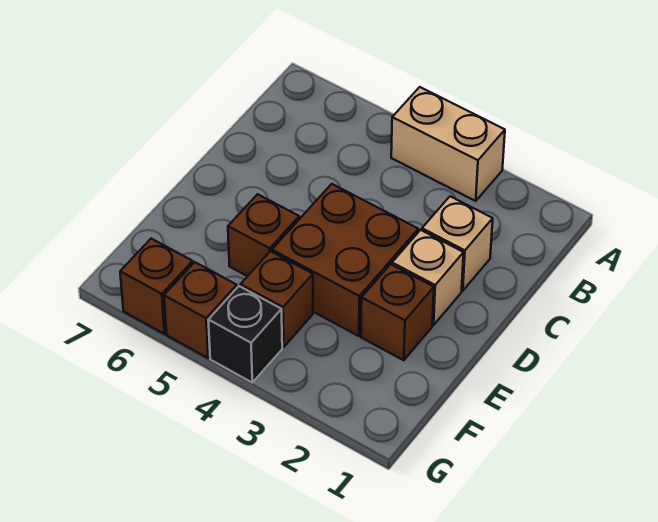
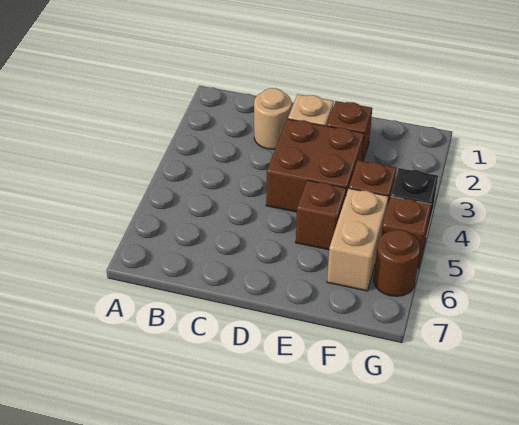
tan 1x2 brick [391,87,505,201] -> tan 1x2 brick moved to [327,188,389,291]
tan 1x1 brick [422,196,493,291] -> tan 1x1 round brick [254,88,292,149]
brown 1x1 brick [120,239,193,334] -> brown 1x1 round brick [374,230,420,296]

